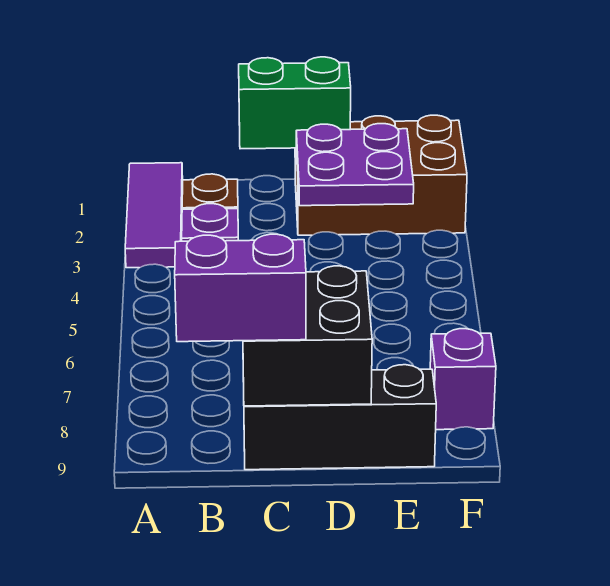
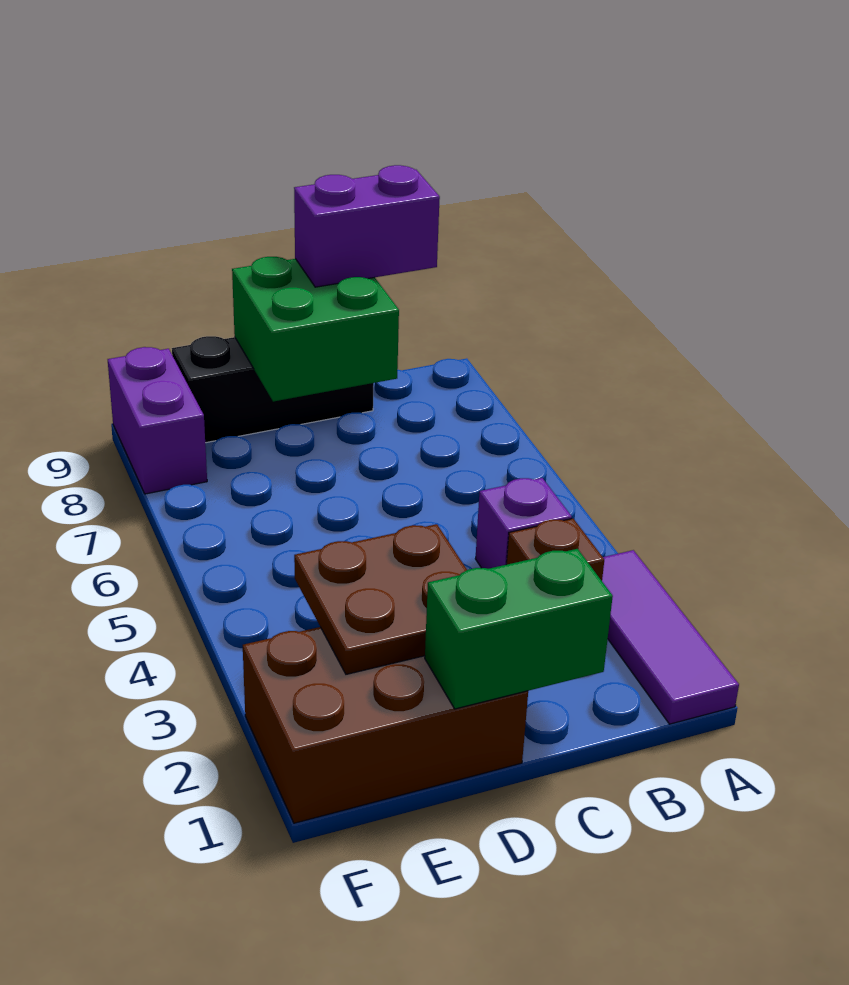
black 2x2 brick [243,266,372,406] -> green 2x2 brick [232,257,399,402]
purple 2x2 plate [296,124,414,206] -> brown 2x2 plate [294,524,467,674]
purple 1x1 brick [430,329,496,430] -> purple 1x2 brick [108,347,207,494]

